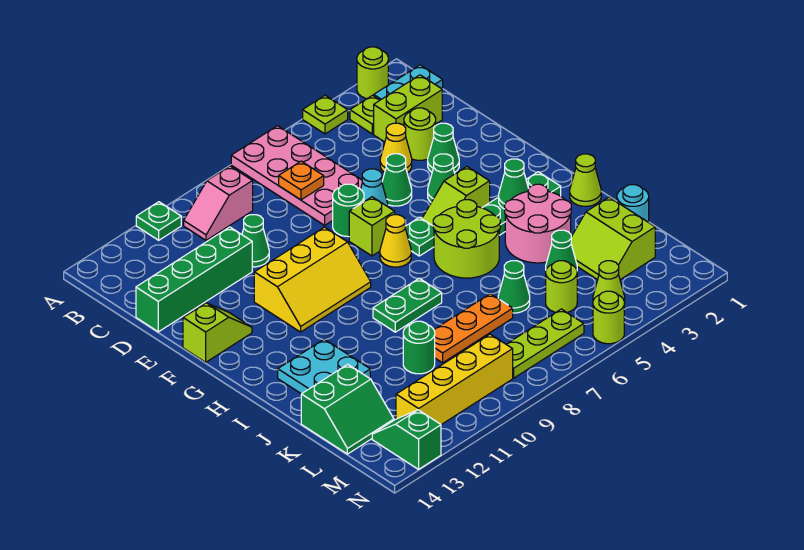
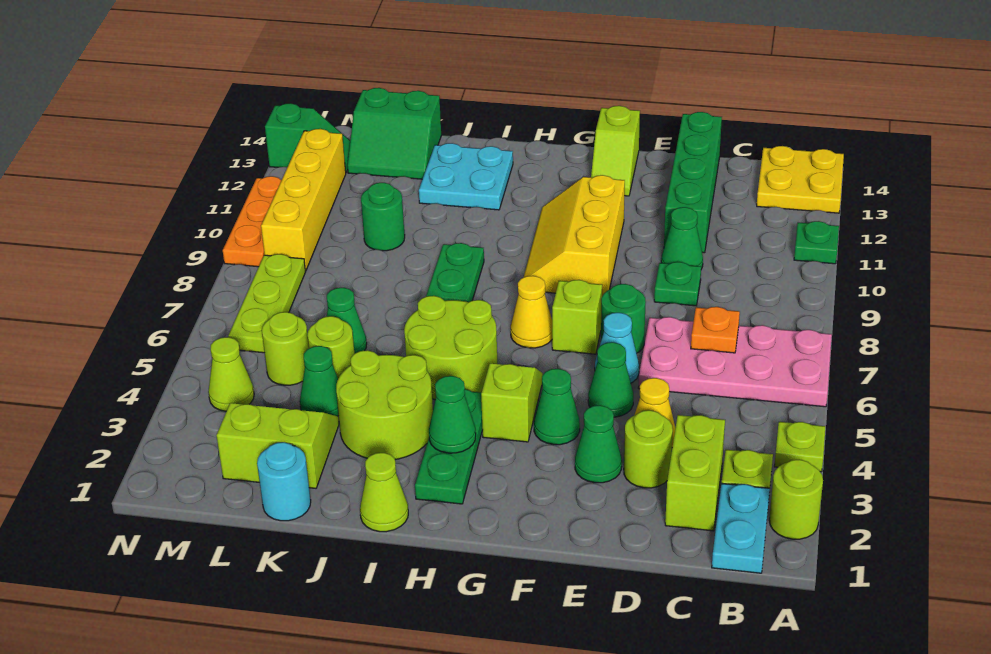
none -> yellow 2x2 plate [757,146,844,213]
pink 1x2 slope [184,166,253,240] -> none
green 1x1 plate [405,217,434,256] -> green 1x1 plate moved to [654,262,701,306]
pink 2x2 round brick [505,184,571,263] -> lime 2x2 round brick [336,350,433,459]
orange 1x3 plate [434,294,513,363] -> orange 1x3 plate moved to [223,176,282,267]
green 2x2 slope [301,364,394,454] -> green 2x2 slope turned to [348,88,441,179]
lime 1x1 round brick [593,291,624,344] -> lime 1x1 round brick moved to [308,316,354,379]

